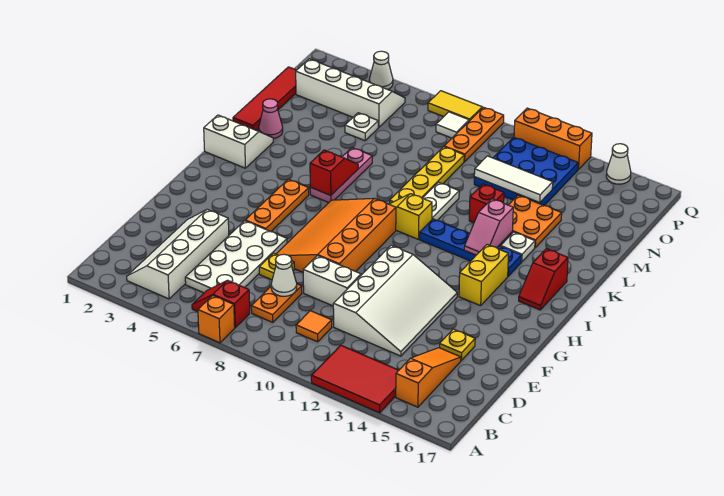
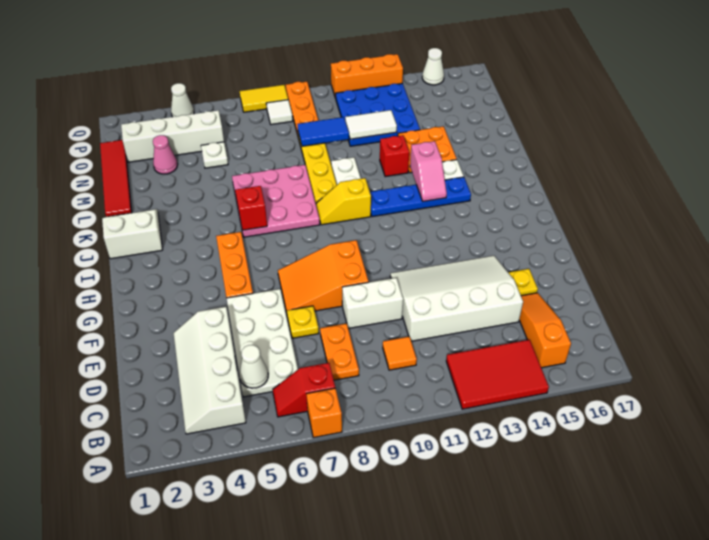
white 1x1 cone [271,254,297,296] -> white 1x1 cone moved to [239,345,268,388]
white 3x4 slope [333,245,457,356] -> white 3x4 slope turned to [390,256,523,341]
orange 3x4 slope [277,198,396,272] -> orange 2x3 slope [278,240,369,313]
yellow 1x2 brick [459,245,508,306] -> none
red 1x2 slope [519,249,568,310] -> none
pink 1x3 plate [310,148,372,203] -> pink 3x3 plate [232,165,320,237]
pink 1x1 cone [259,99,283,139] -> pink 1x1 cone moved to [153,135,178,174]
none -> blue 1x2 tile [297,117,349,146]
white 1x3 tile [474,156,553,203] -> white 1x2 tile [345,110,397,139]

